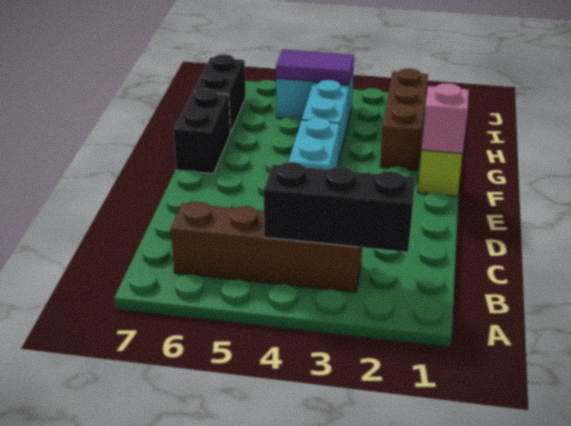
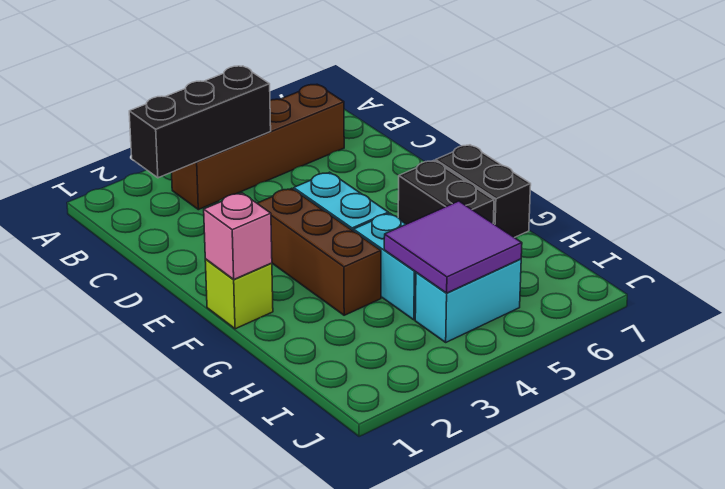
brown 1x3 brick [380,68,428,170] -> brown 1x3 brick moved to [257,188,381,315]
black 1x2 brick [194,54,245,133] -> black 1x2 brick moved to [398,160,494,224]
purple 1x2 tile [276,49,354,84] -> purple 2x2 tile [384,201,522,293]

